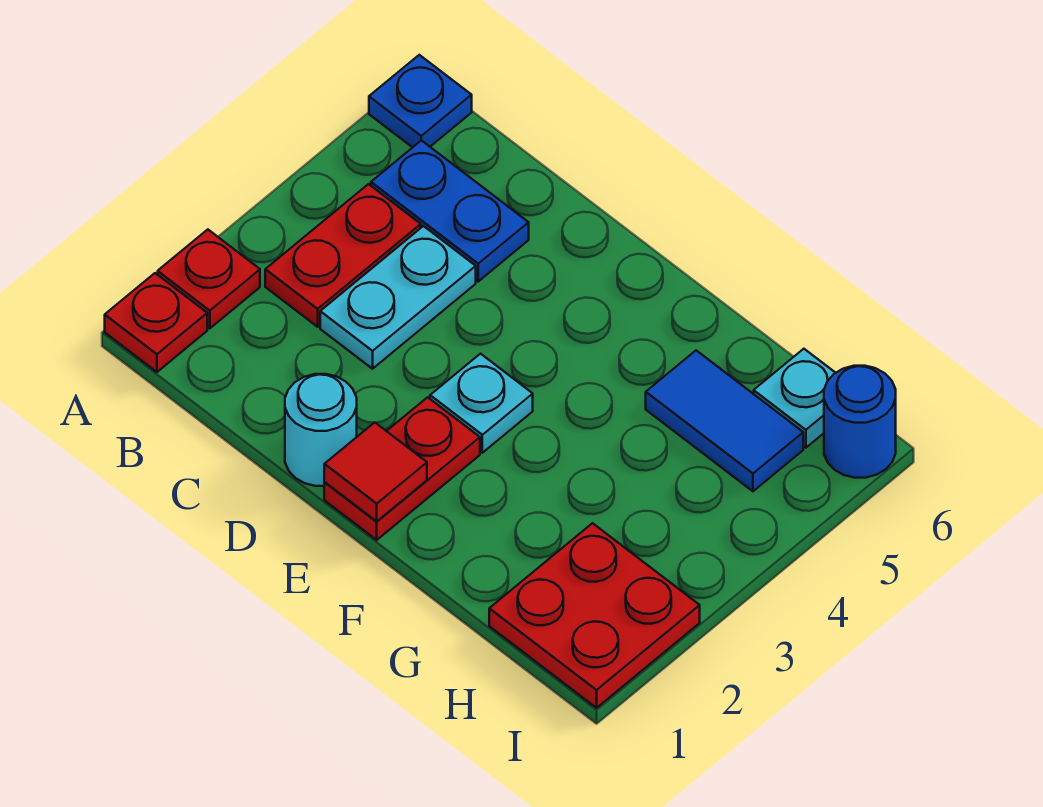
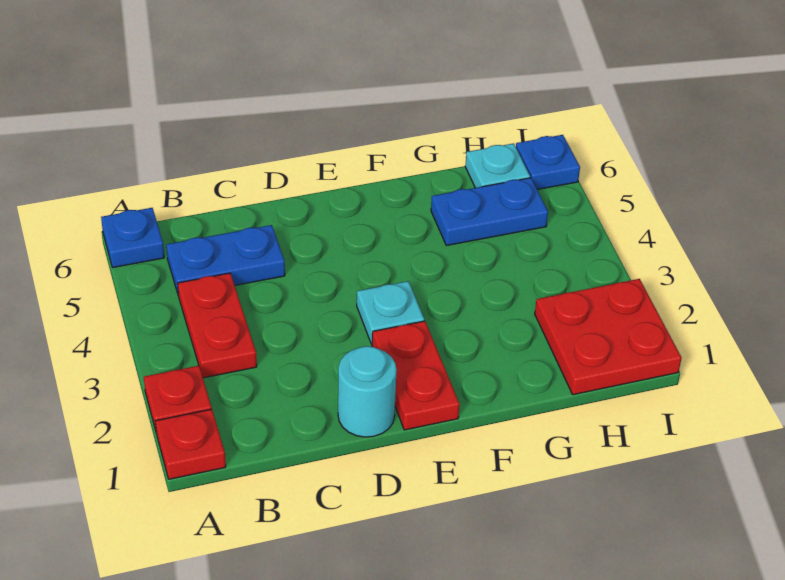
cyan 1x2 plate [320,226,476,369] -> none
red 1x1 tile [324,422,427,522] -> none
blue 1x2 tile [646,350,803,491] -> blue 1x2 plate [431,178,548,246]
blue 1x1 round brick [824,366,896,478] -> blue 1x1 plate [516,135,580,190]

